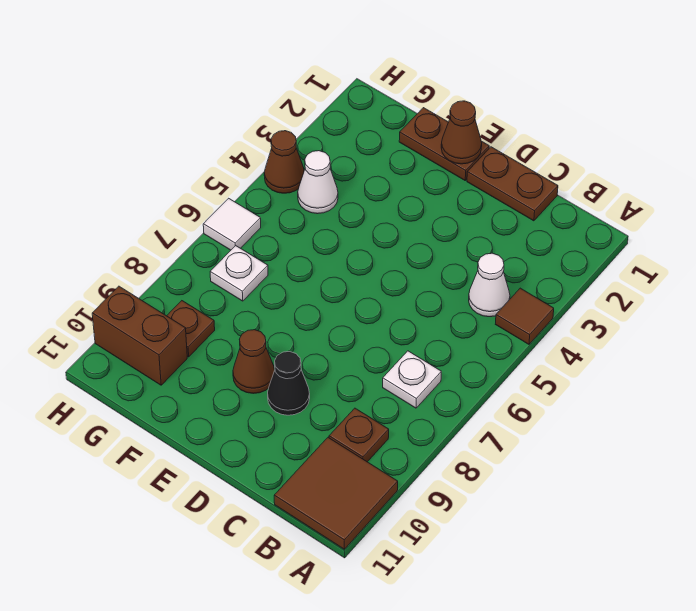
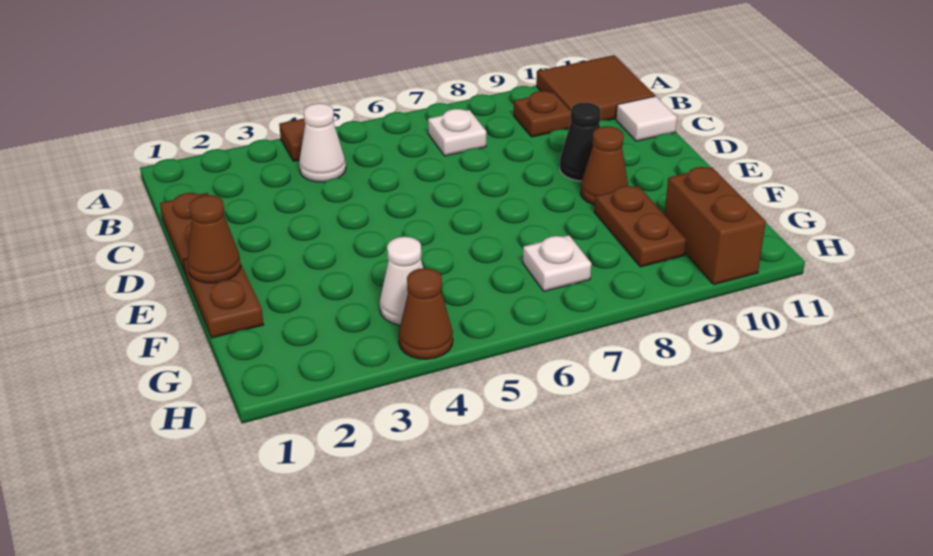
brown 1x1 plate [167,301,215,357] -> brown 1x2 plate [594,186,687,267]
white 1x1 tile [203,198,261,250] -> white 1x1 tile moved to [616,96,677,141]

